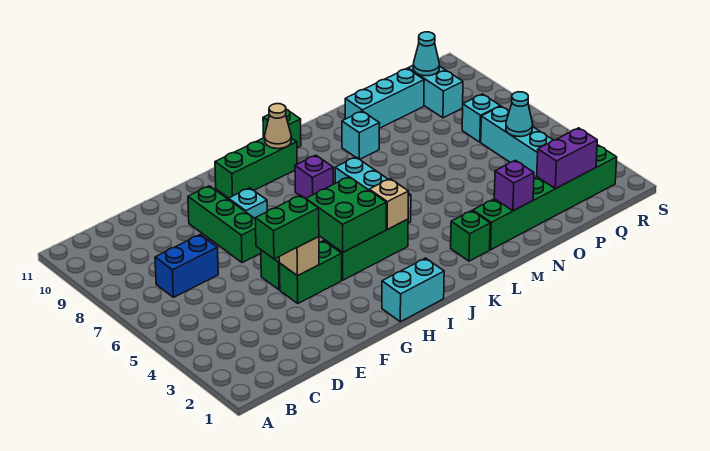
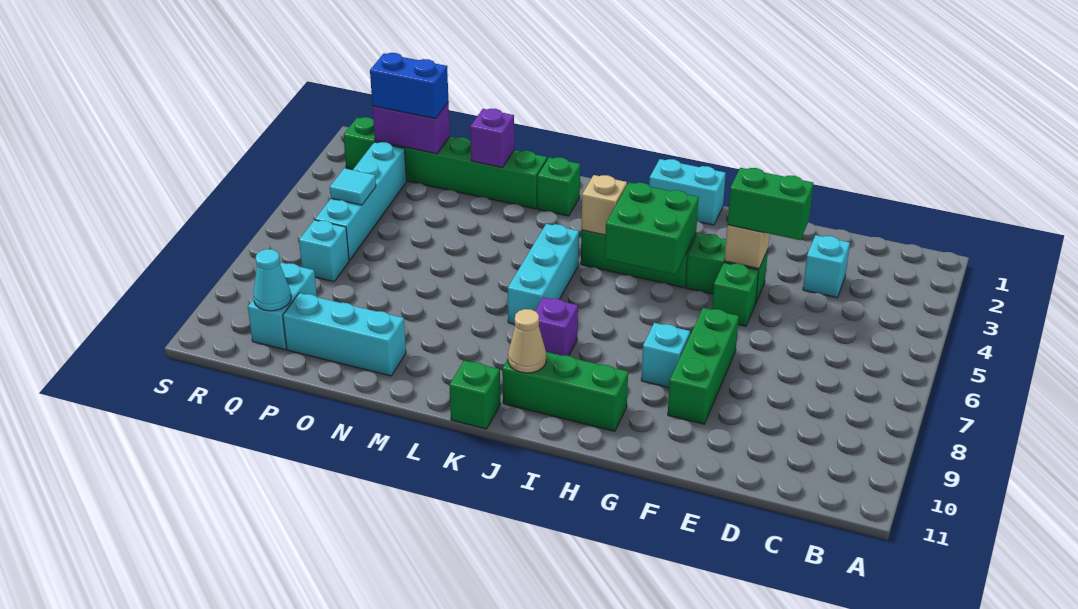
blue 1x2 brick [155,235,218,297] -> blue 1x2 brick moved to [370,53,448,119]
cyan 1x1 brick [342,111,380,159] -> cyan 1x1 brick moved to [803,235,850,298]
cyan 1x1 cone [506,92,533,137] -> cyan 1x1 tile [330,168,376,205]

